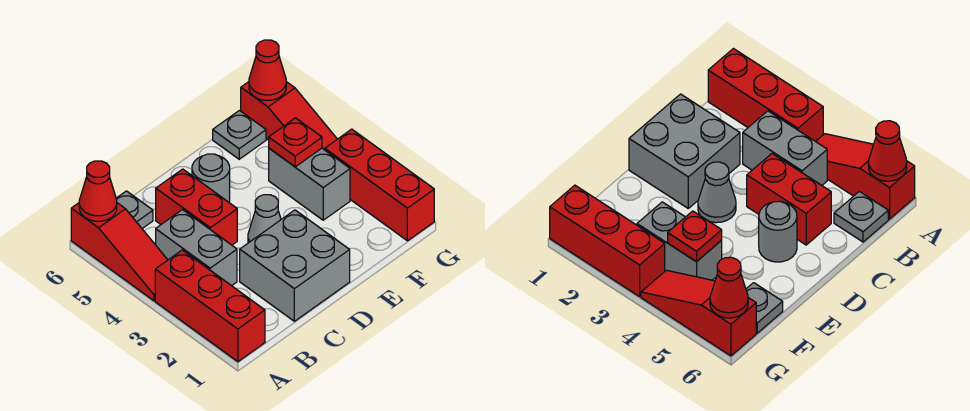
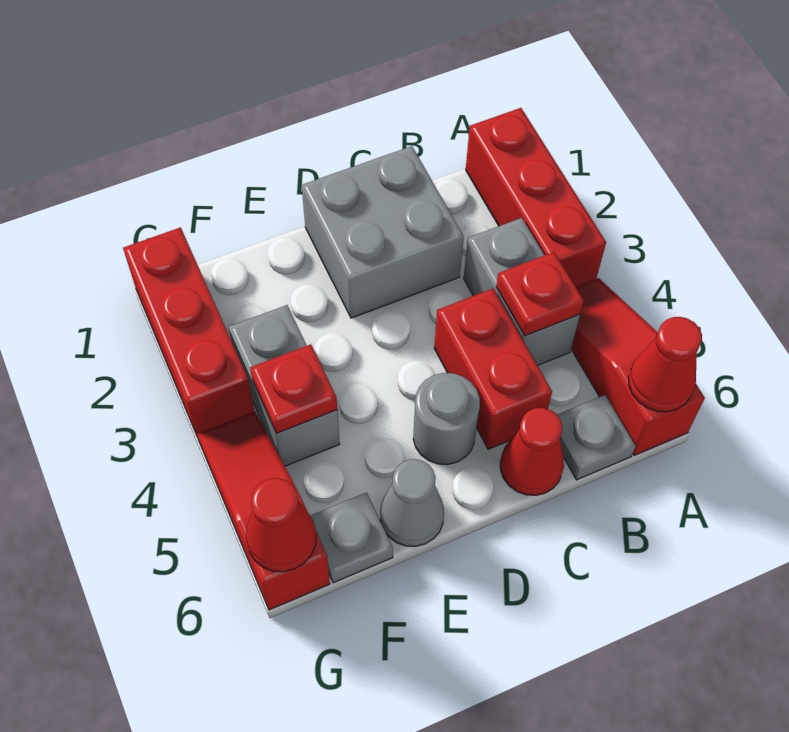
none -> red 1x1 plate [496,252,584,336]
none -> red 1x1 cone [500,408,564,495]
grey 1x1 cone [248,195,281,243] -> grey 1x1 cone moved to [380,459,444,546]

